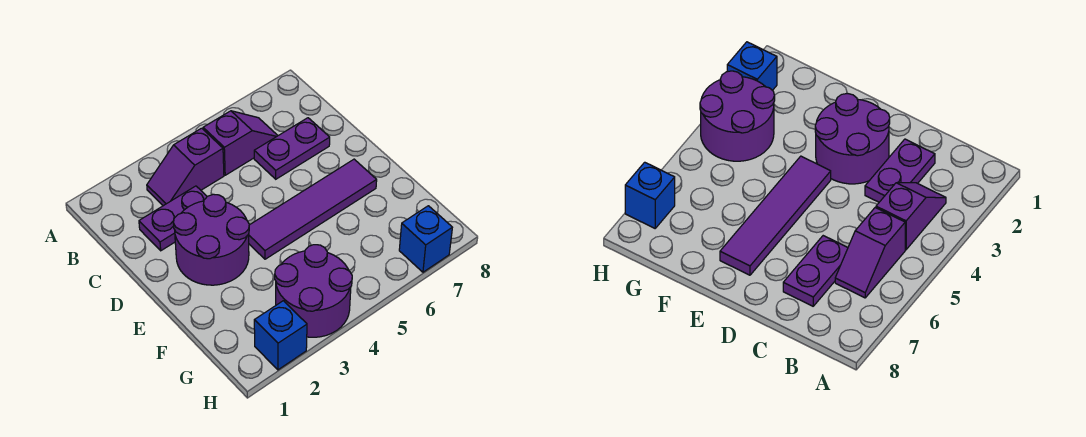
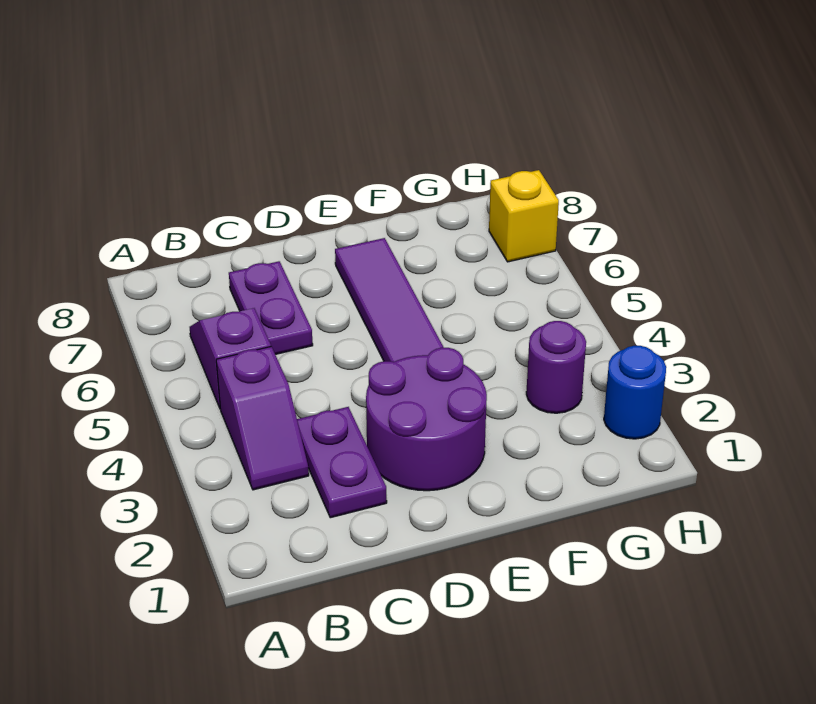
purple 2x2 round brick [275,245,352,337] -> purple 1x1 round brick [526,321,586,413]
blue 1x1 brick [254,301,307,370] -> blue 1x1 round brick [604,346,666,439]
blue 1x1 brick [399,206,452,272] -> yellow 1x1 brick [489,170,559,262]

